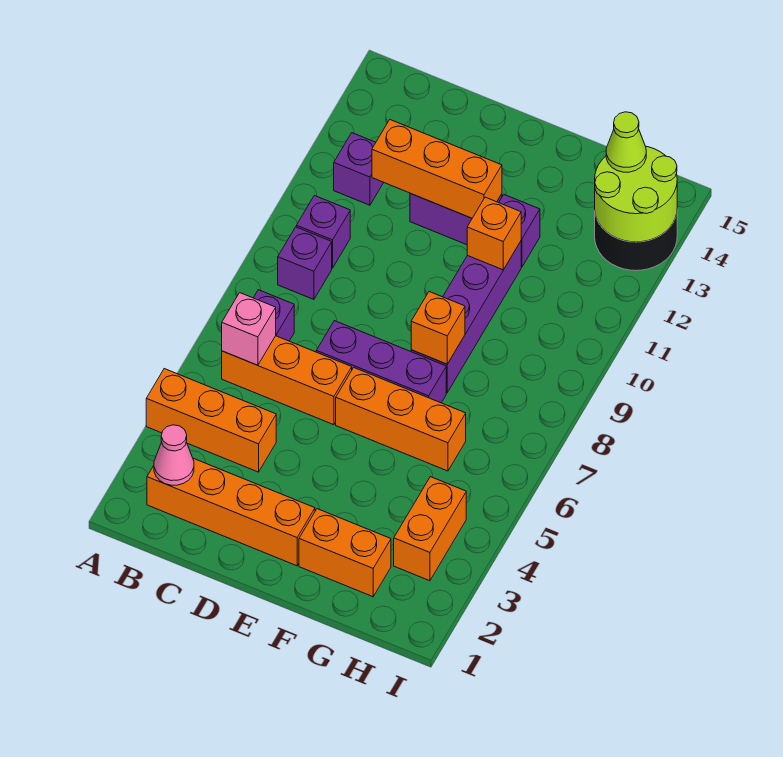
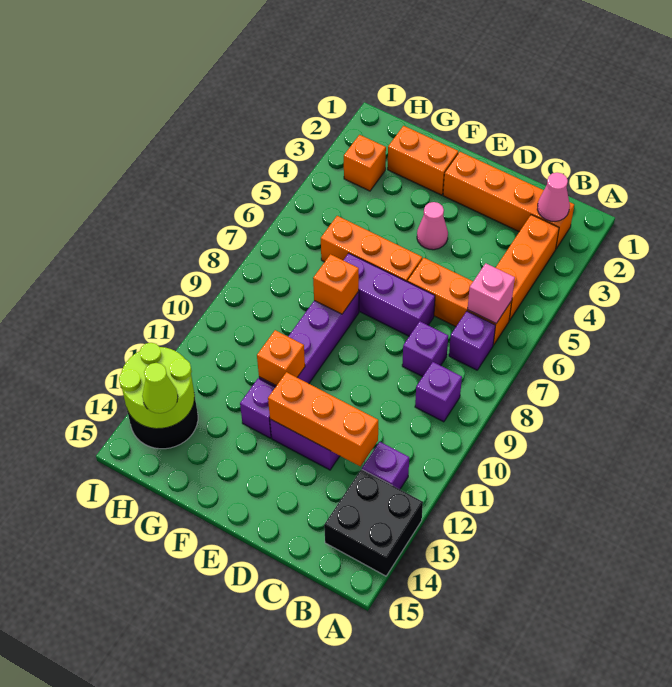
orange 1x3 brick [146,369,276,472] -> orange 1x3 brick turned to [496,215,559,320]
none -> black 2x2 brick [324,469,423,576]
purple 1x1 brick [296,196,350,268] -> purple 1x1 brick moved to [402,322,448,377]
none -> pink 1x1 cone [417,202,448,250]
orange 1x2 brick [394,477,466,581] -> orange 1x1 brick [344,135,386,191]

